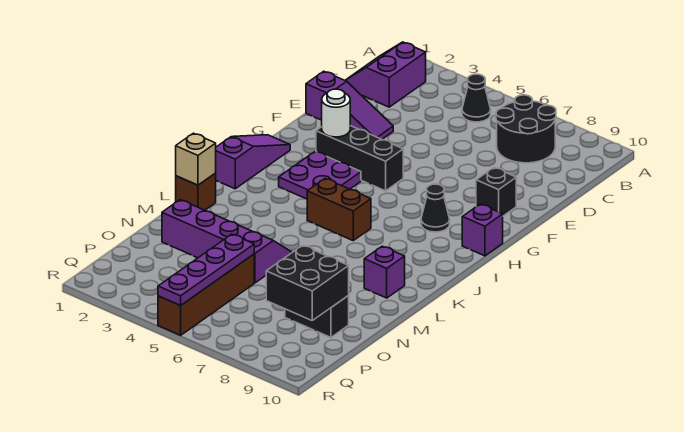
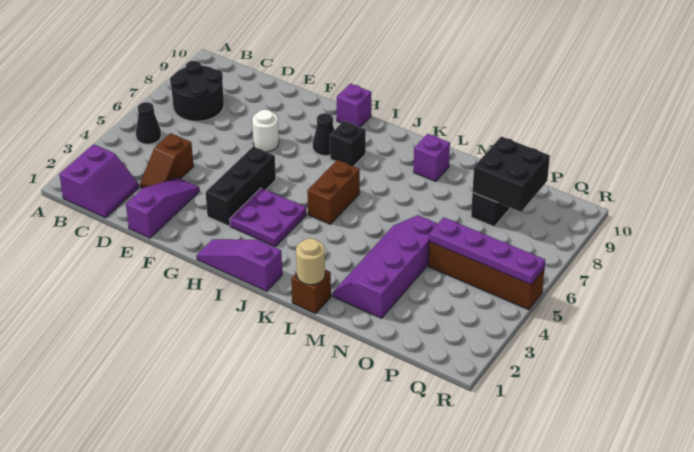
purple 2x2 slope [345,42,426,107] -> purple 2x2 slope turned to [59,144,139,218]
none -> brown 1x2 slope [140,133,194,188]
black 1x1 brick [476,168,516,216] -> black 1x1 brick moved to [330,121,366,166]
white 1x1 round brick [322,89,350,137] -> white 1x1 round brick moved to [252,110,279,152]
tan 1x1 brick [176,133,216,185] -> tan 1x1 round brick [296,238,325,285]

